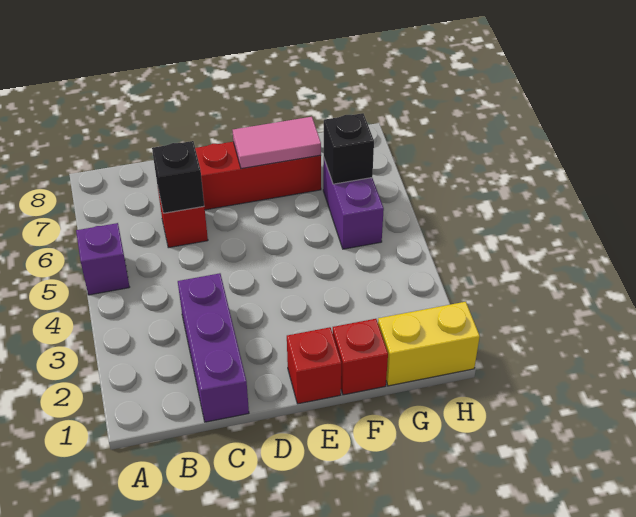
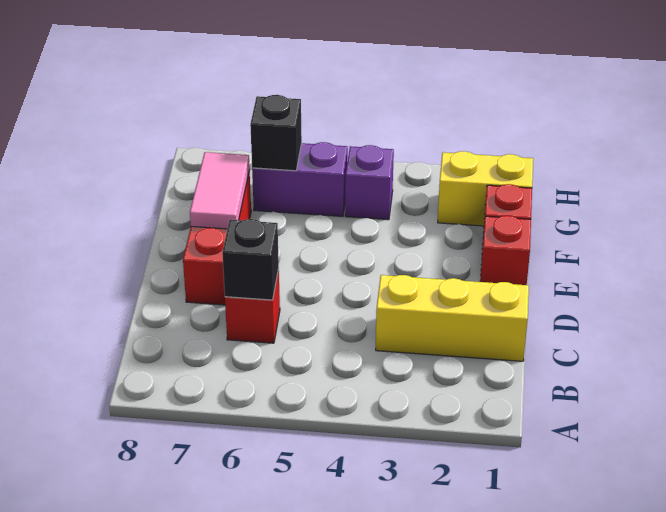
purple 1x1 brick [76,223,129,295] -> purple 1x1 brick moved to [345,145,394,220]
purple 1x3 brick [178,273,249,422] -> yellow 1x3 brick [376,275,529,361]
yellow 1x2 brick [378,302,480,386] -> yellow 1x2 brick turned to [438,151,533,226]

